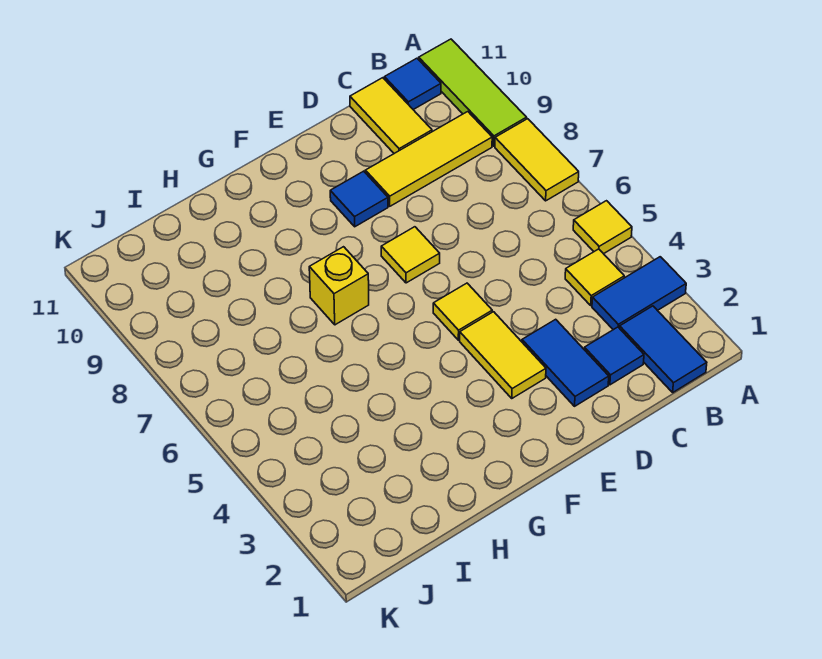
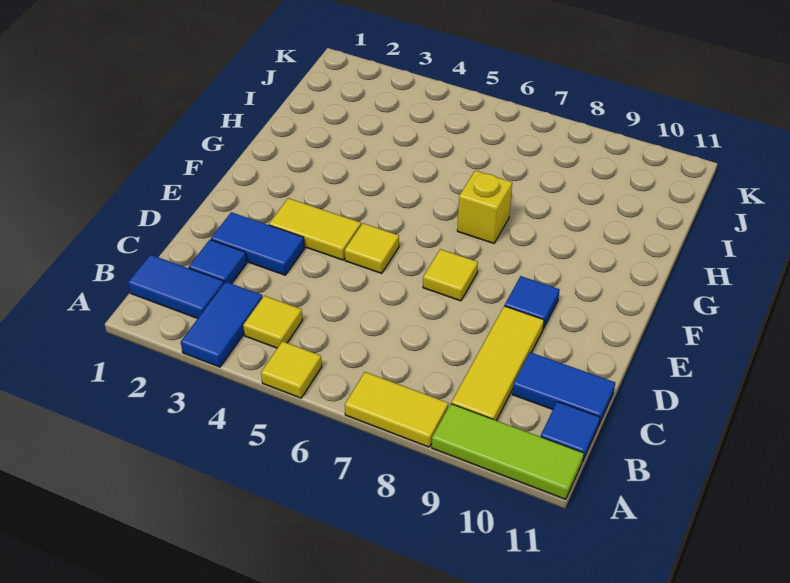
yellow 1x2 tile [350,78,432,153] -> blue 1x2 tile [512,352,615,426]

